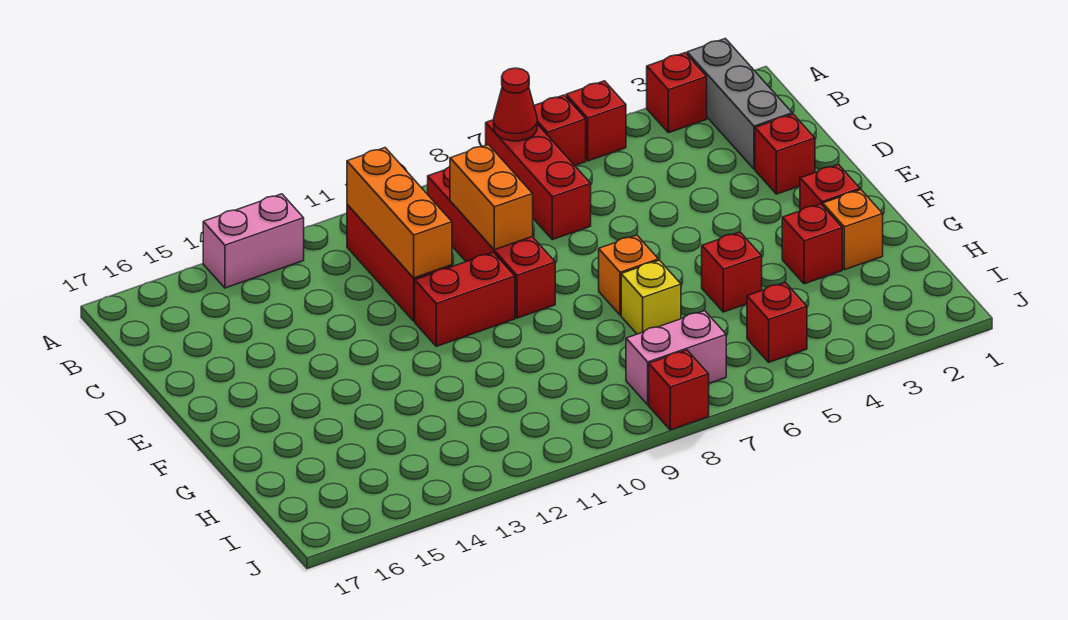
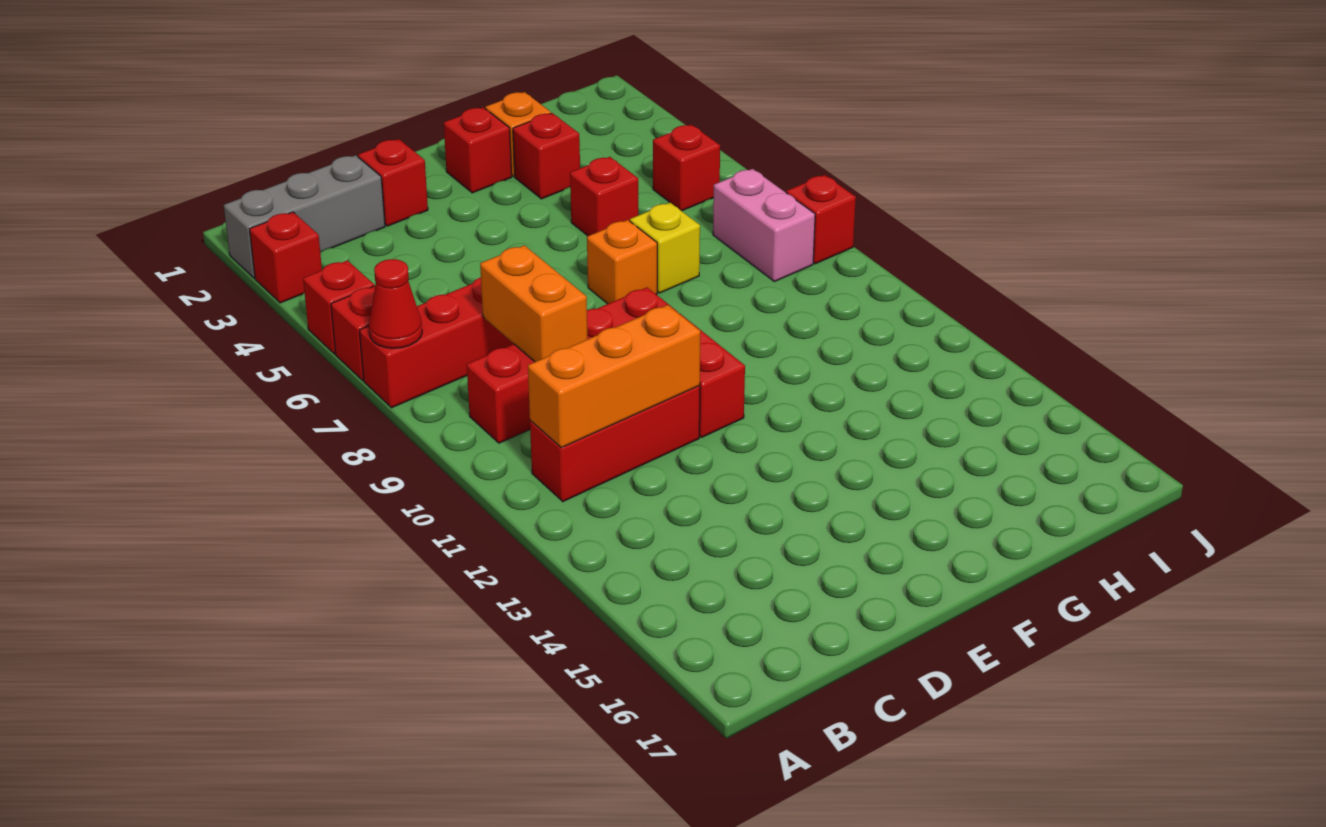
pink 1x2 brick [203,194,304,288] -> none
orange 1x2 brick [450,144,533,250] -> orange 1x2 brick turned to [480,245,587,362]

